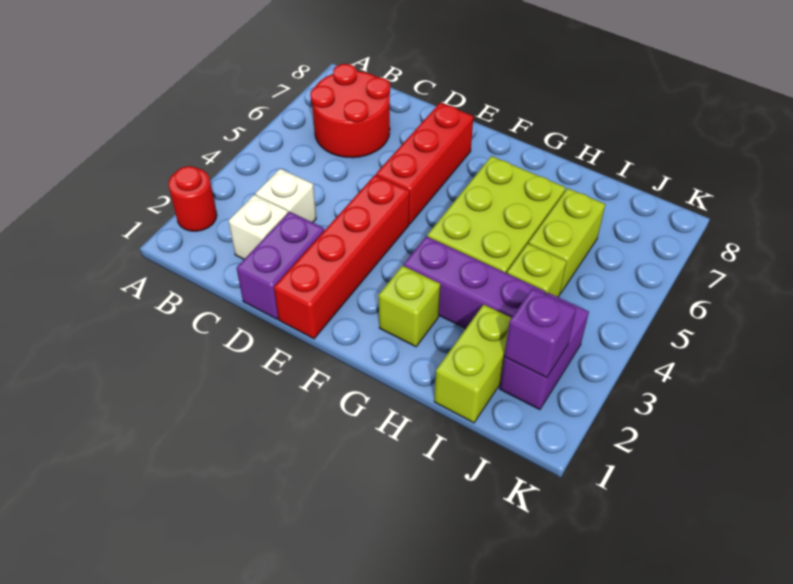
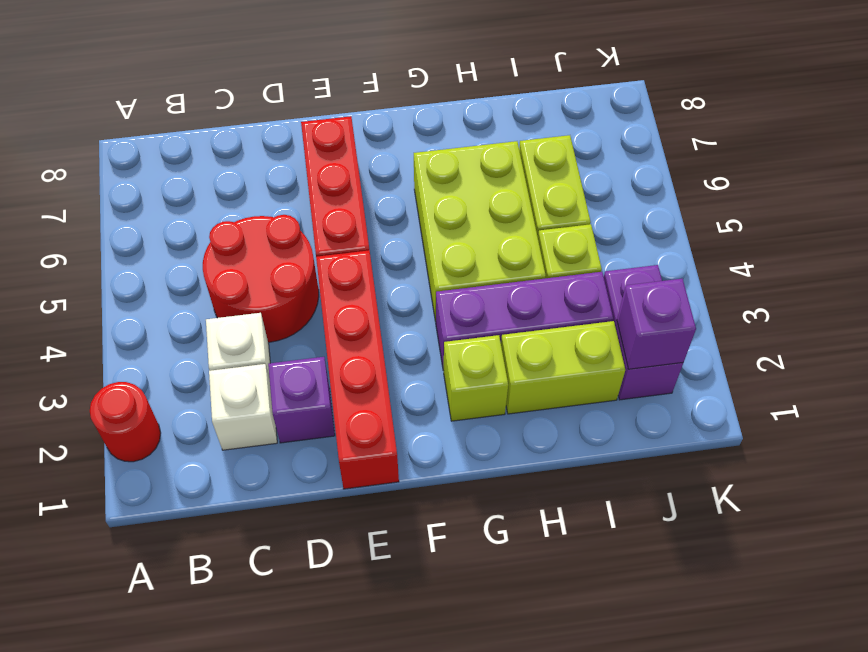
red 2x2 round brick [310,64,390,158] -> red 2x2 round brick moved to [203,215,319,342]
purple 1x2 brick [237,212,324,319] -> purple 1x1 brick [268,357,335,443]
lime 1x2 brick [434,305,511,423] -> lime 1x2 brick turned to [501,321,625,414]

